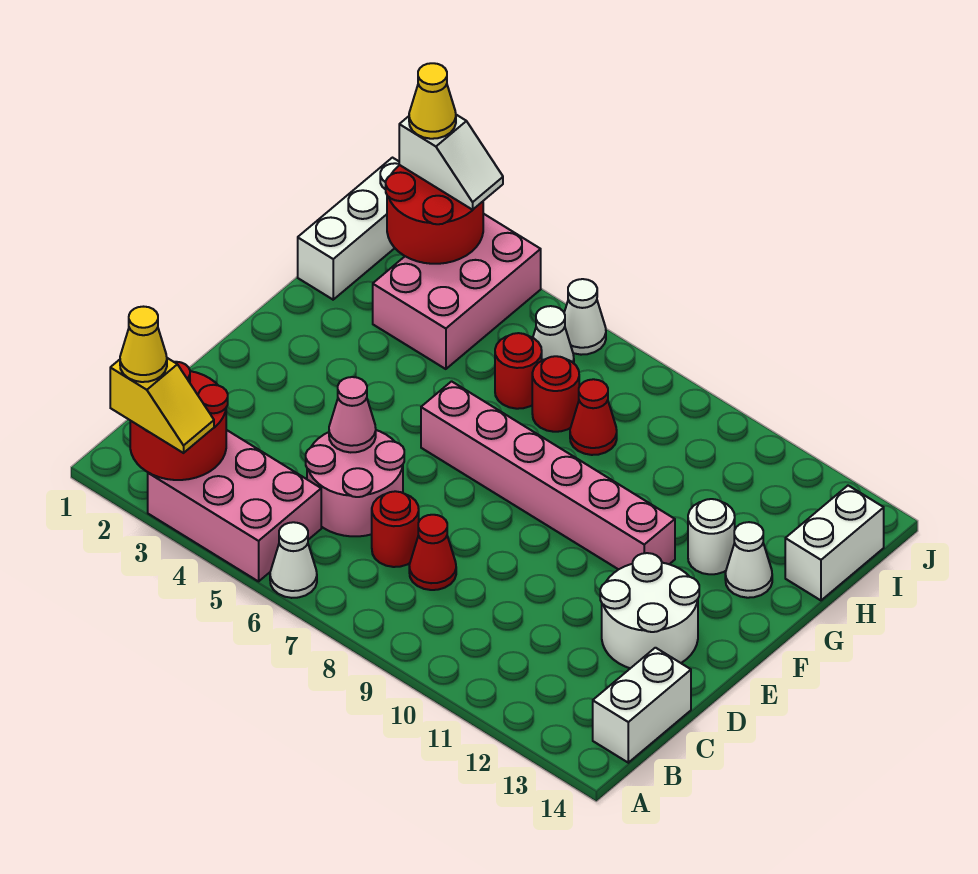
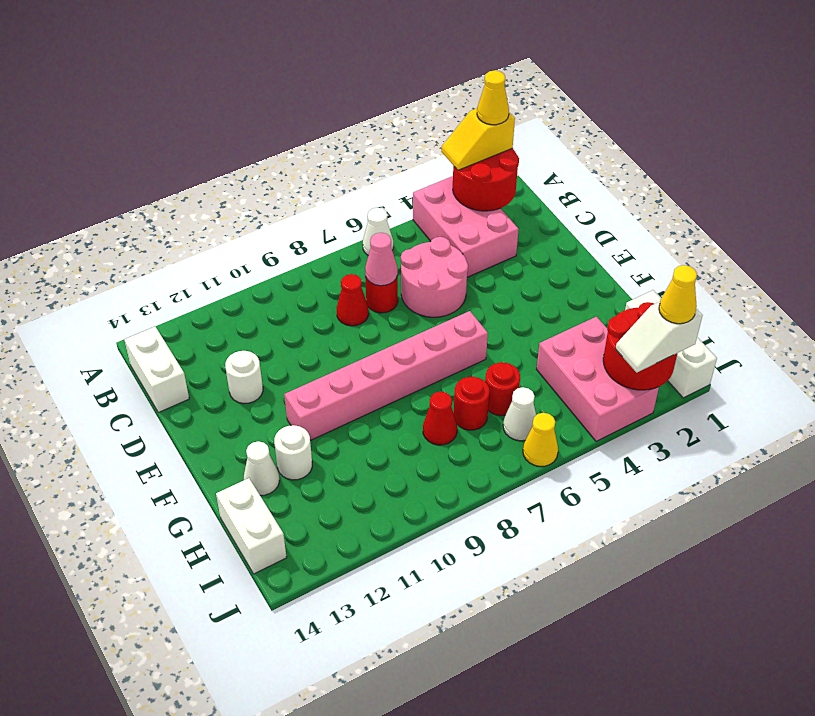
pink 2x3 brick [148,430,321,581] -> pink 2x3 brick turned to [413,176,519,277]
pink 1x1 cone [329,377,376,452] -> pink 1x1 cone moved to [365,233,398,286]
white 2x2 round brick [600,553,699,668] -> white 1x1 round brick [225,351,263,404]
white 1x1 cone [564,279,606,355] -> yellow 1x1 cone [523,413,558,466]

